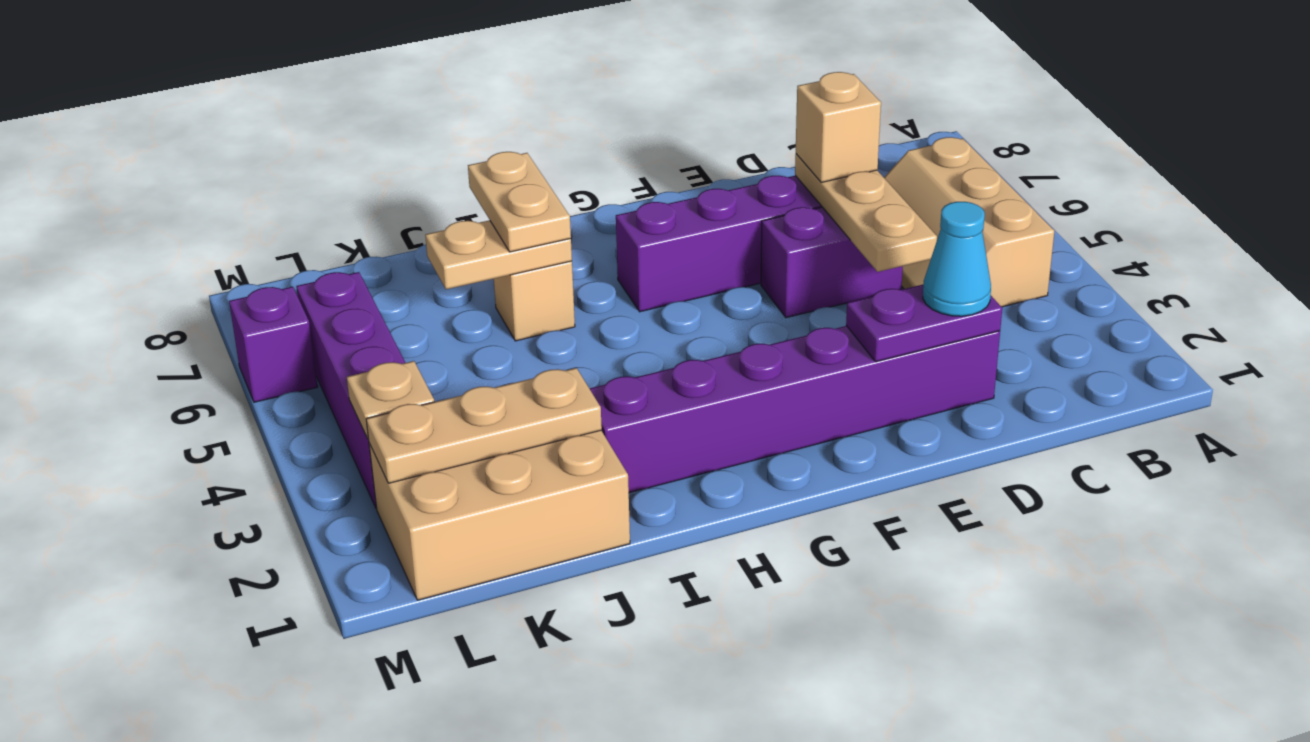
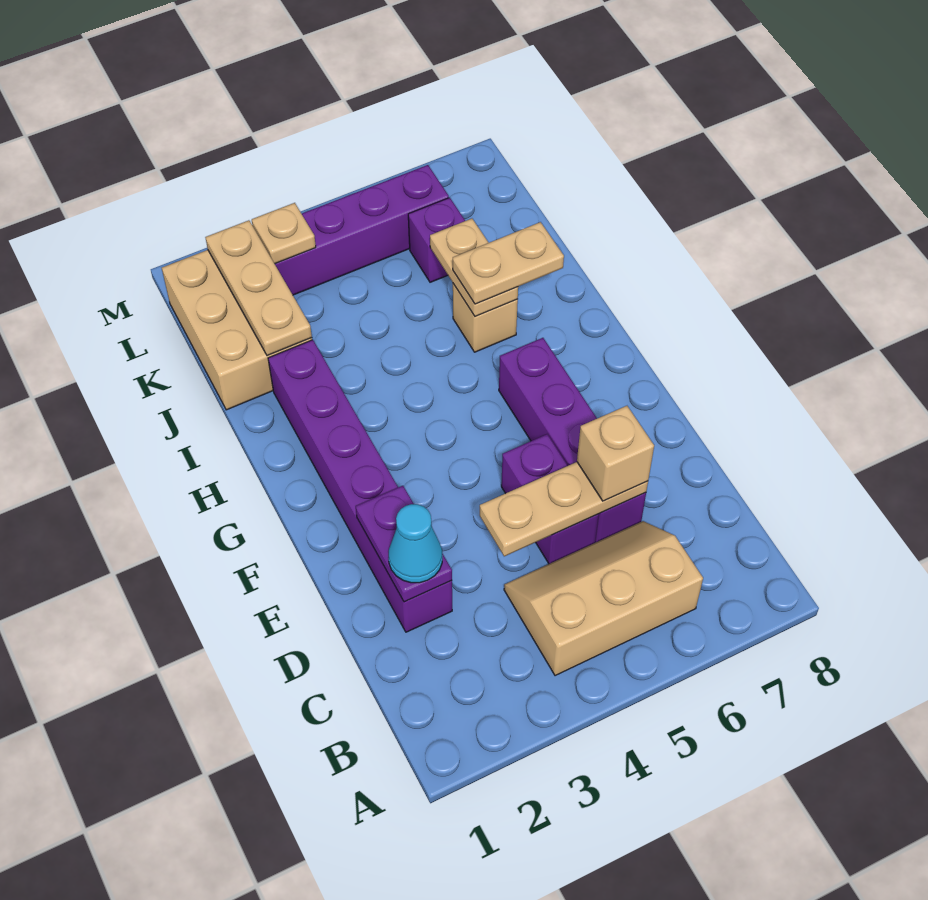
purple 1x1 brick [229,287,318,402] -> purple 1x1 brick moved to [408,198,465,282]

